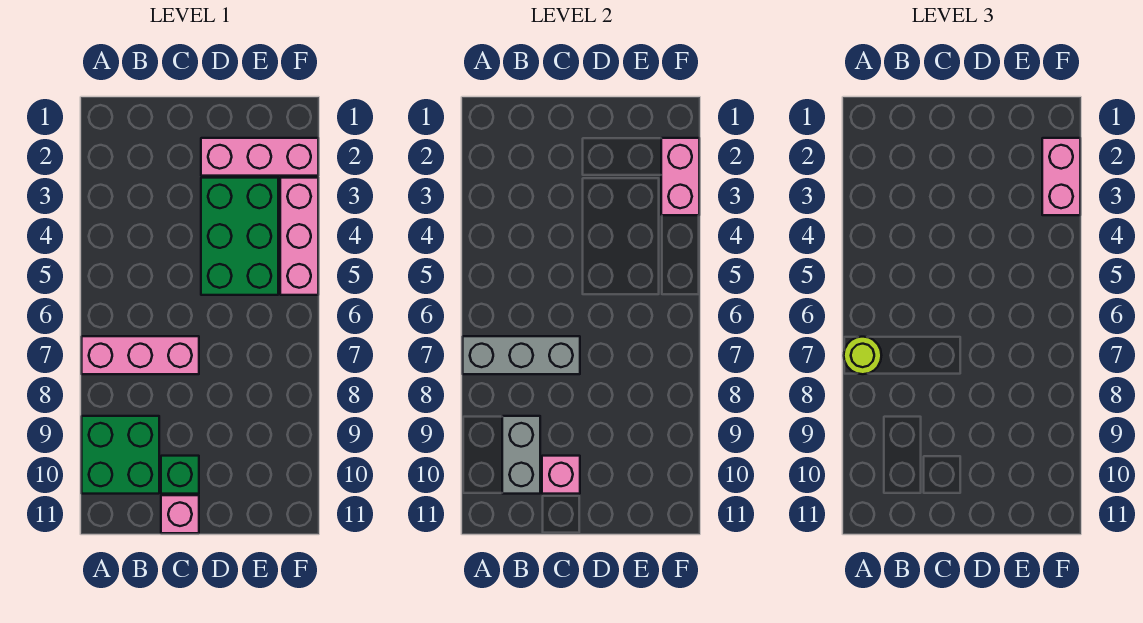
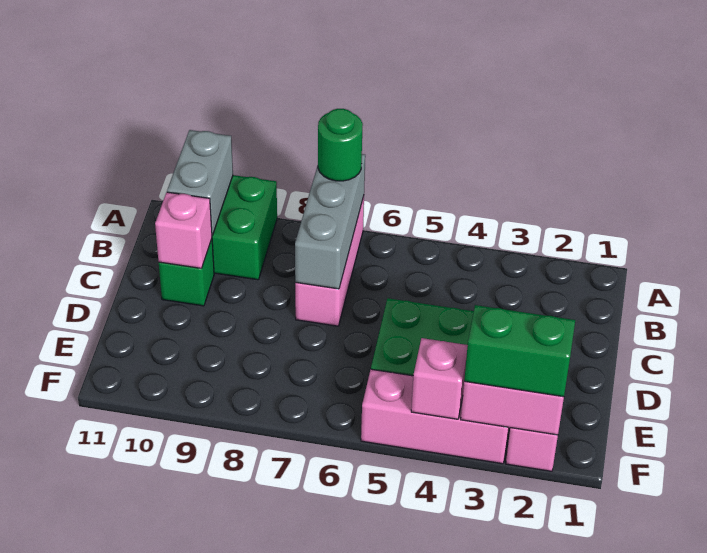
lime 1x1 round brick [844,337,881,374] -> green 1x1 round brick [318,109,363,181]
grey 1x2 brick [502,416,540,494] -> grey 1x2 brick turned to [167,130,233,235]
pink 1x1 brick [161,495,199,533] -> pink 1x1 brick moved to [411,338,468,419]
pink 1x2 brick [1042,138,1080,215] -> green 1x2 brick [464,305,575,397]

